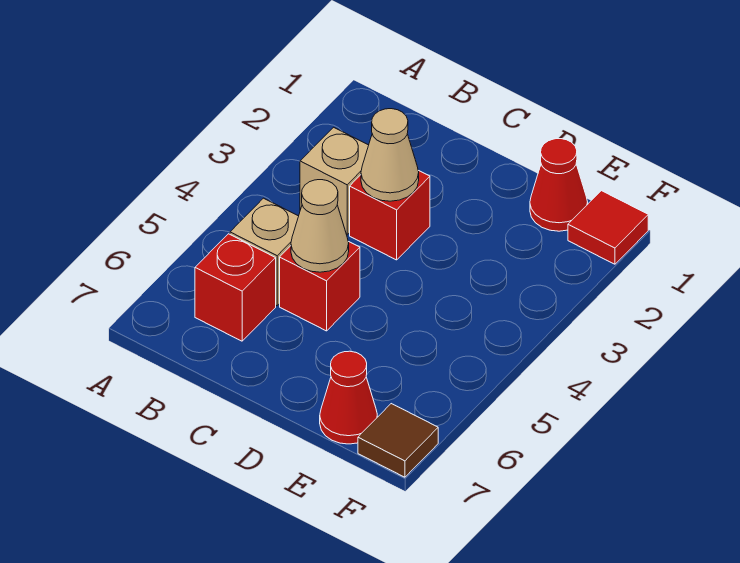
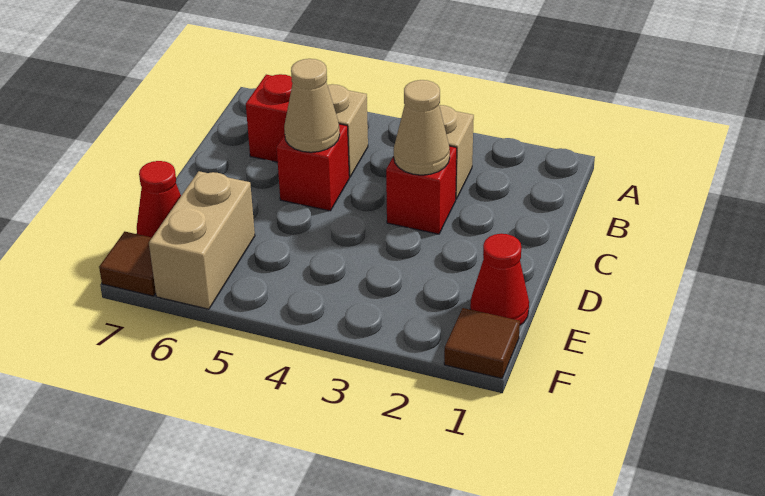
none -> tan 1x2 brick [149,171,255,309]
red 1x1 tile [568,191,648,264] -> brown 1x1 tile [444,308,520,378]

